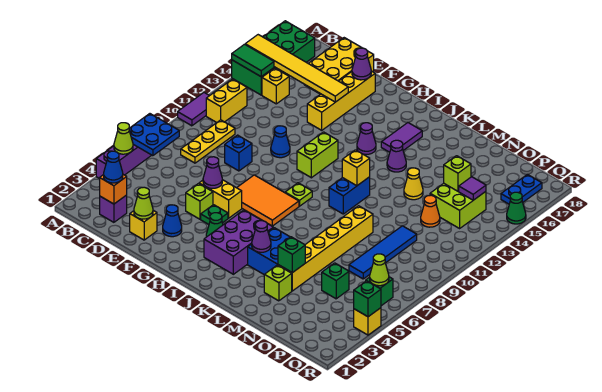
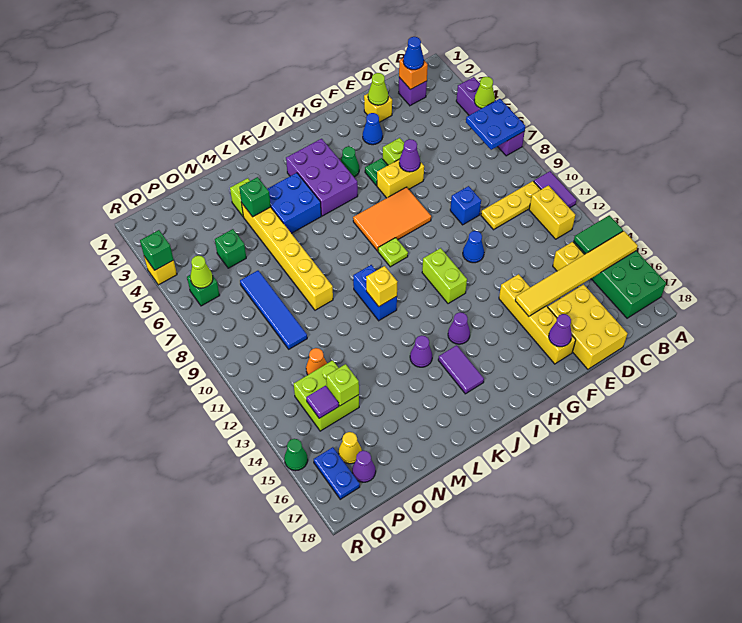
yellow 1x3 plate [181,120,235,163] -> yellow 1x3 plate turned to [481,181,541,230]
purple 1x1 cone [252,221,271,252] -> purple 1x1 cone moved to [352,451,376,482]
yellow 1x1 cone [404,168,423,200] -> yellow 1x1 cone moved to [339,432,362,464]

